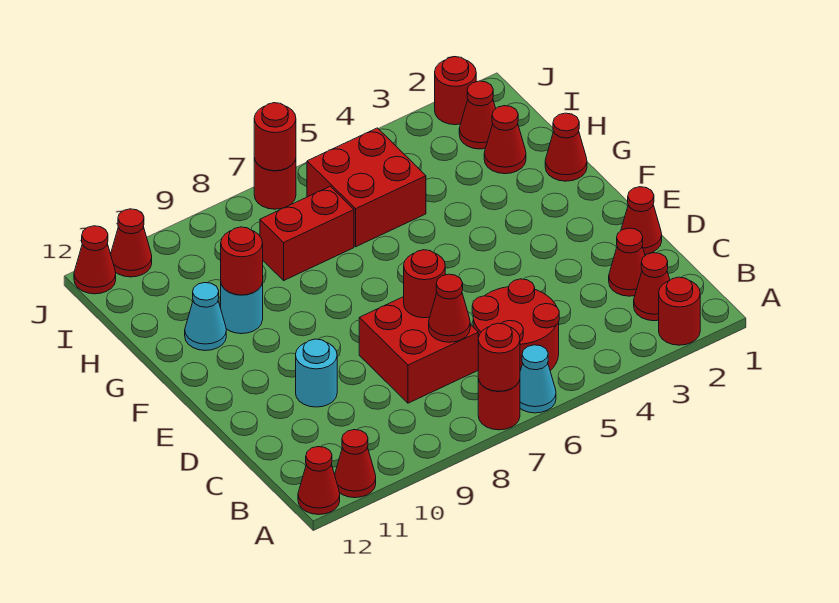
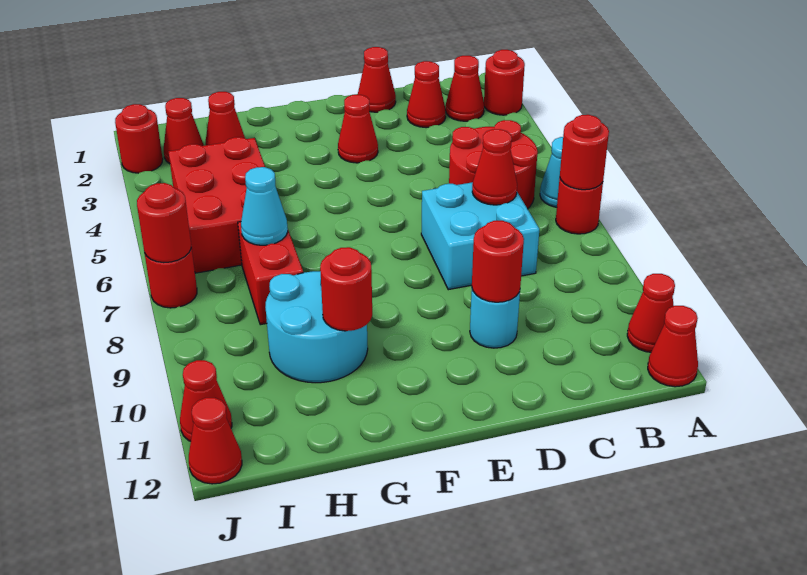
red 2x2 brick [359,297,478,403] -> cyan 2x2 brick [421,182,539,290]
red 1x1 round brick [404,250,445,318] -> red 1x1 round brick moved to [471,221,524,302]
red 1x1 cone [545,113,587,181] -> red 1x1 cone moved to [338,95,378,163]
cyan 1x1 round brick [221,282,263,334] -> cyan 2x2 round brick [265,271,368,383]
cyan 1x1 cone [185,283,226,351] -> cyan 1x1 cone moved to [241,167,288,245]
red 2x2 brick [307,128,426,247] -> red 2x3 brick [169,137,265,273]

